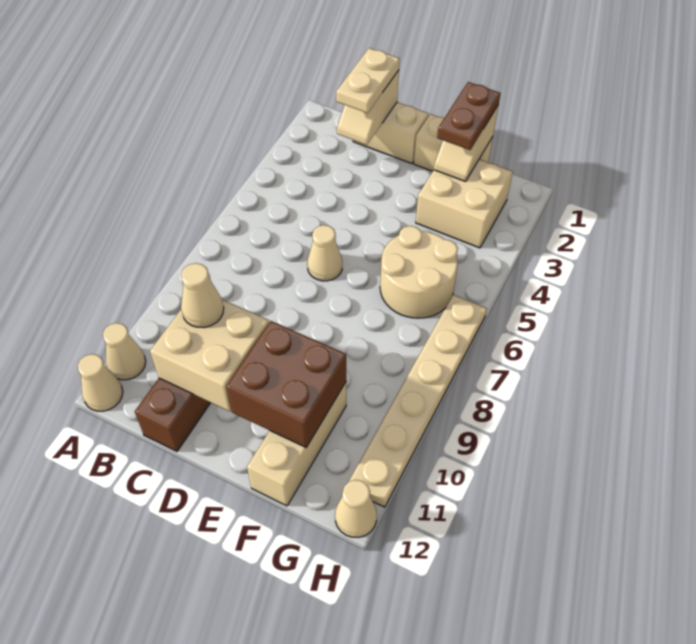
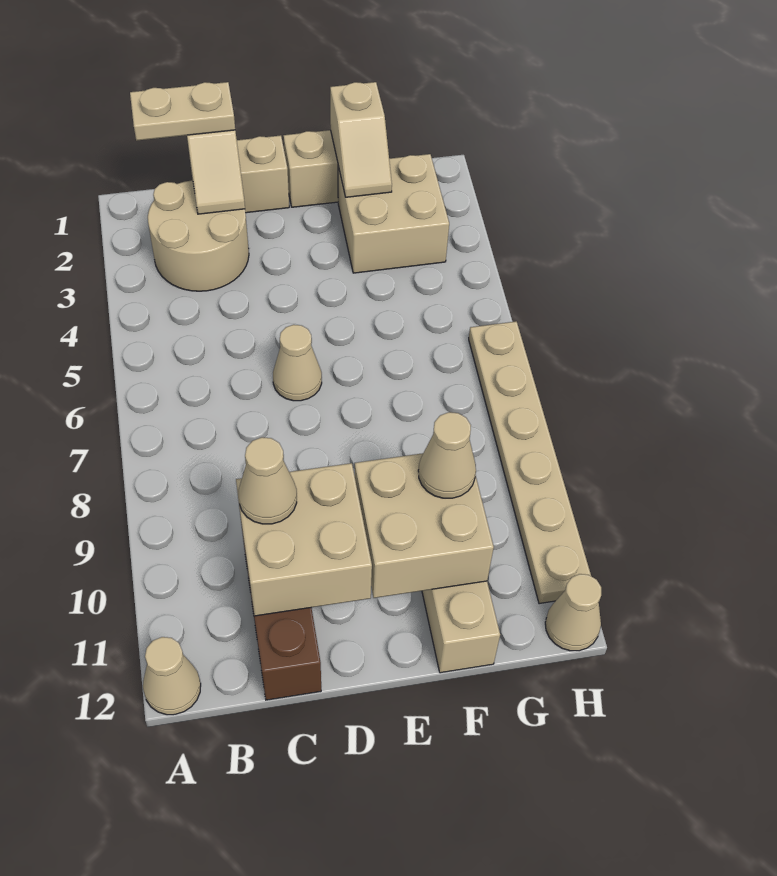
tan 1x1 cone [103,323,146,380] -> tan 1x1 cone moved to [418,412,476,498]
tan 1x2 plate [336,48,400,113] -> tan 1x2 plate turned to [130,82,235,141]
brown 2x2 brick [226,321,346,447] -> tan 2x2 brick [355,453,494,598]
brown 1x2 plate [437,82,501,150] -> none
tan 2x2 round brick [380,226,458,318] -> tan 2x2 round brick moved to [148,180,249,291]

